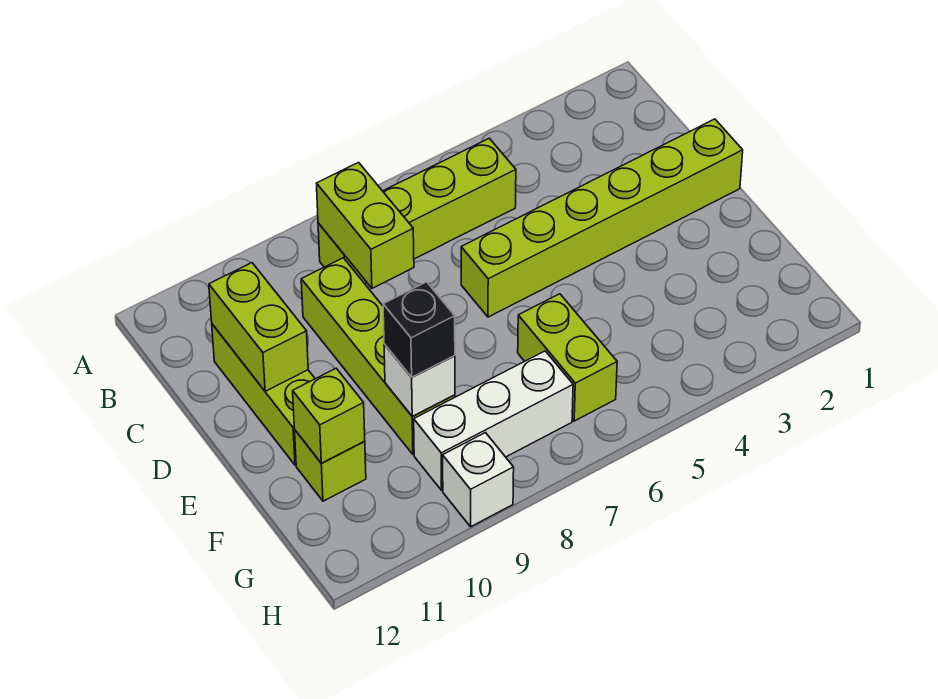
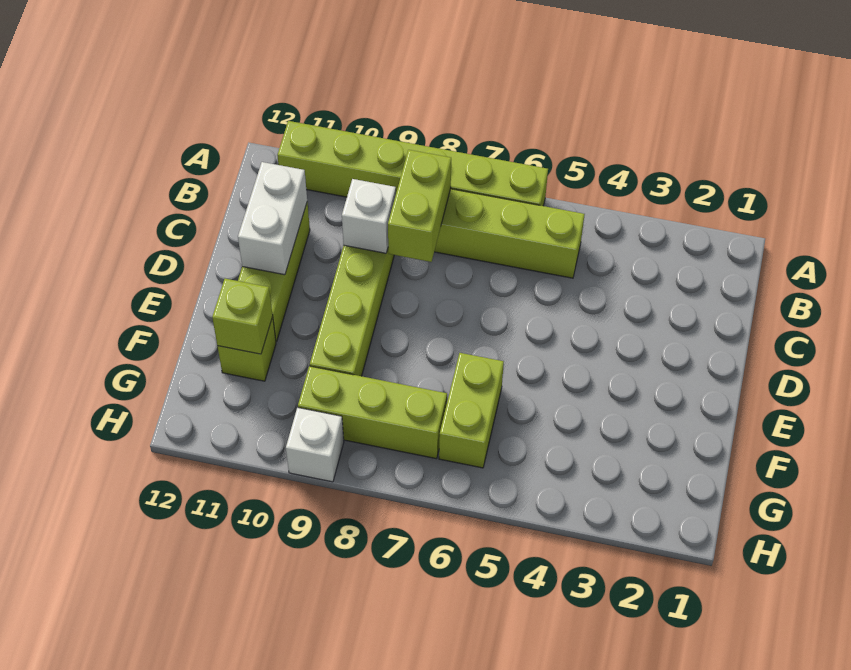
lime 1x2 brick [209,263,308,391] -> white 1x2 brick [238,162,307,275]
lime 1x6 brick [461,119,743,317] -> lime 1x6 brick moved to [277,121,548,206]
white 1x1 brick [384,344,455,416] -> white 1x1 brick moved to [342,179,396,253]
black 1x1 brick [383,282,455,377] -> none
white 1x3 brick [414,351,573,490] -> lime 1x3 brick [298,366,447,459]

